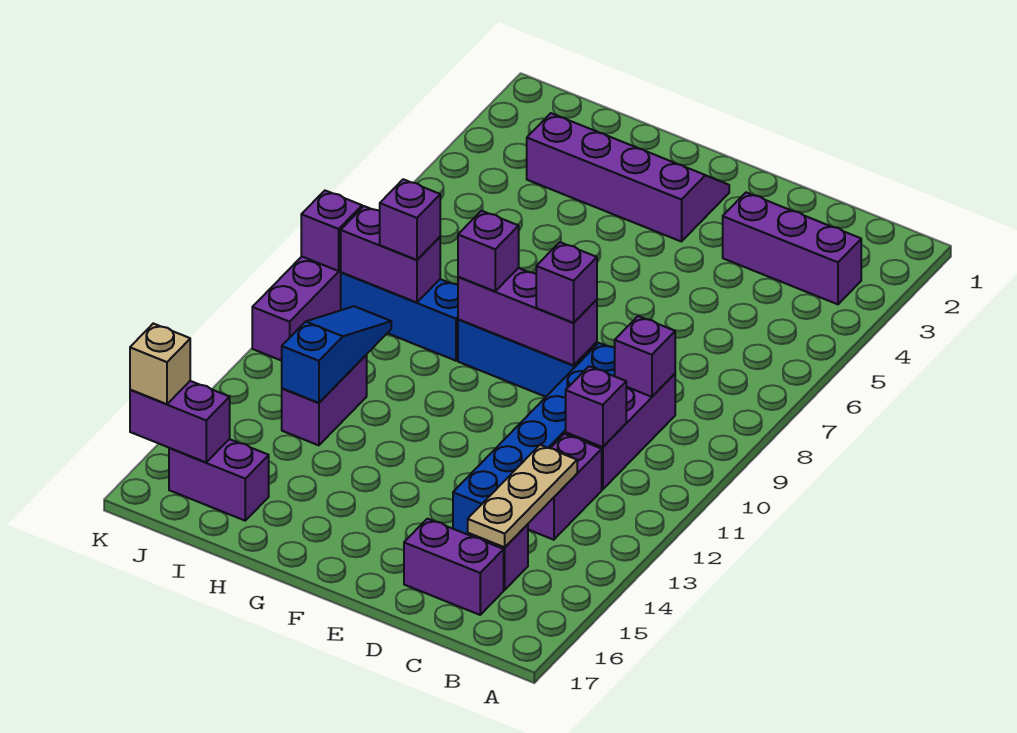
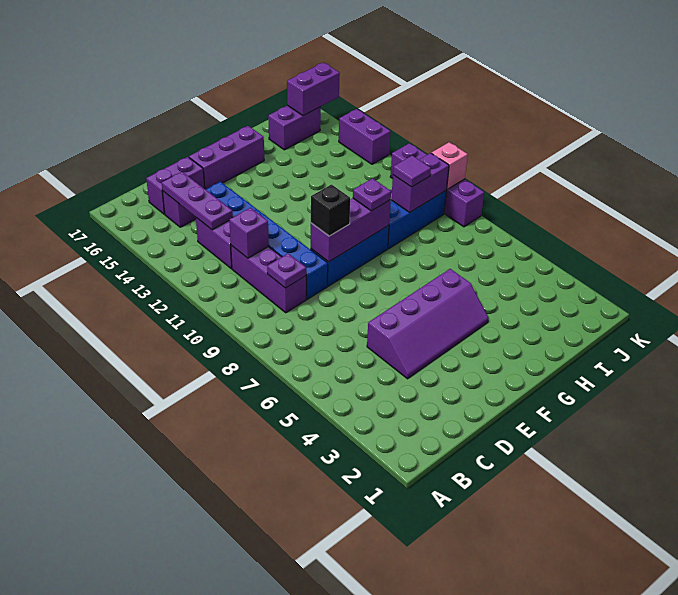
purple 1x3 brick [723,192,861,304] -> purple 1x3 brick moved to [189,126,264,190]
purple 1x1 brick [615,316,675,397] -> purple 1x1 plate [267,254,306,288]
tan 1x3 plate [468,445,577,547] -> purple 1x3 plate [162,172,233,230]
purple 1x1 brick [536,242,597,323] -> black 1x1 brick [311,185,350,236]
purple 2x4 slope [527,113,729,242] -> purple 2x4 slope moved to [367,269,489,379]
purple 1x1 brick [458,211,519,291] -> purple 1x1 plate [353,178,391,211]
purple 1x1 brick [380,179,440,260] -> purple 1x1 tile [393,156,431,187]
blue 1x3 slope [282,306,391,403] -> none
purple 1x2 brick [282,355,367,445] -> purple 1x2 brick moved to [339,109,391,164]
purple 1x1 brick [301,191,362,271] -> pink 1x1 brick [431,142,468,189]
tan 1x1 brick [130,324,190,404] -> none

